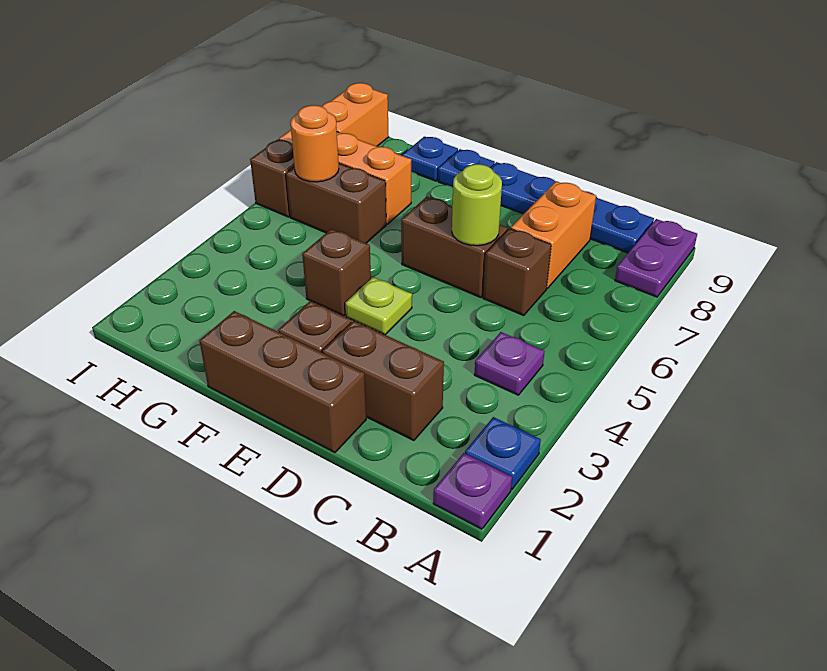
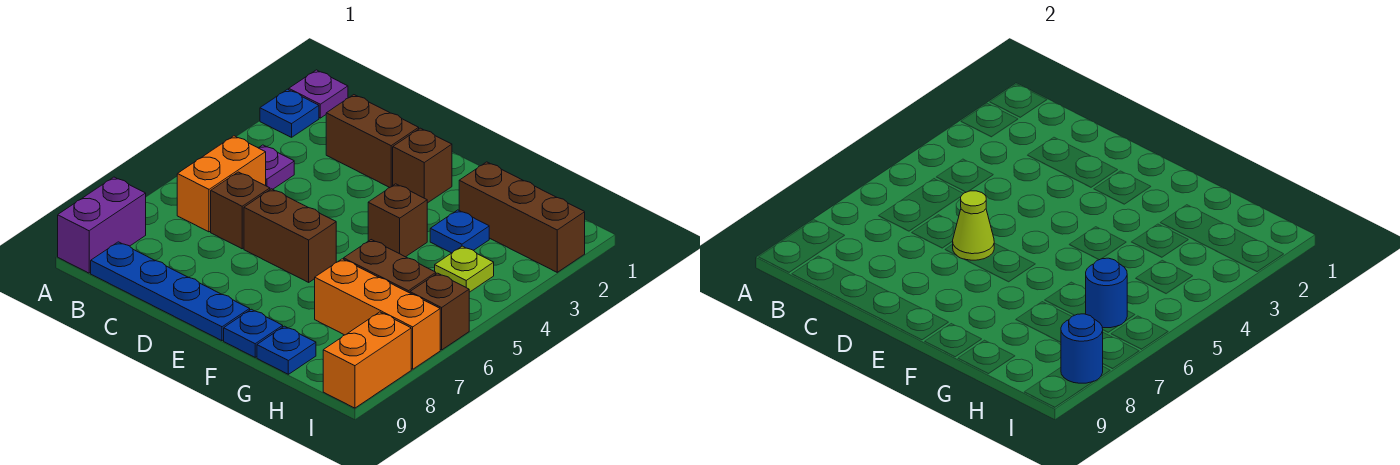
purple 1x2 plate [615,219,697,297] -> purple 1x2 brick [58,177,146,273]
orange 1x2 brick [511,181,596,288] -> orange 1x2 brick moved to [177,136,266,232]
brown 1x3 brick [199,311,366,453] -> brown 1x3 brick moved to [459,162,585,272]
lime 1x1 round brick [452,164,502,246] -> lime 1x1 cone [953,191,994,260]
lime 1x1 plate [345,277,412,335] -> lime 1x1 plate moved to [435,246,494,292]
none -> blue 1x1 plate [430,210,489,253]
orange 1x1 round brick [291,105,339,182] -> blue 1x1 round brick [1086,258,1127,328]
none -> blue 1x1 round brick [1061,314,1103,383]

